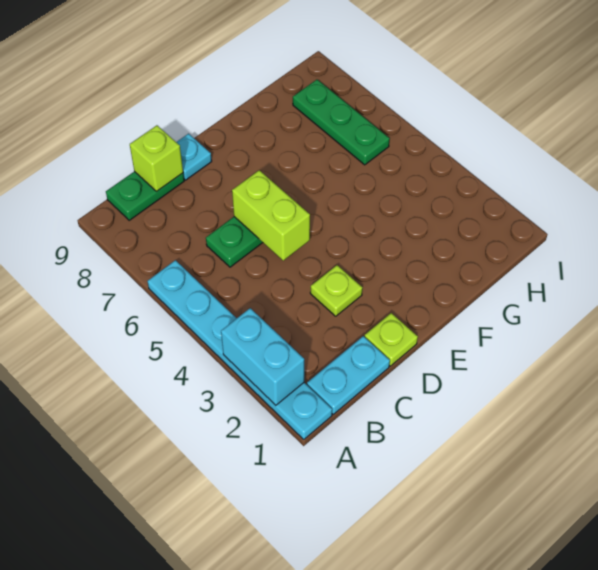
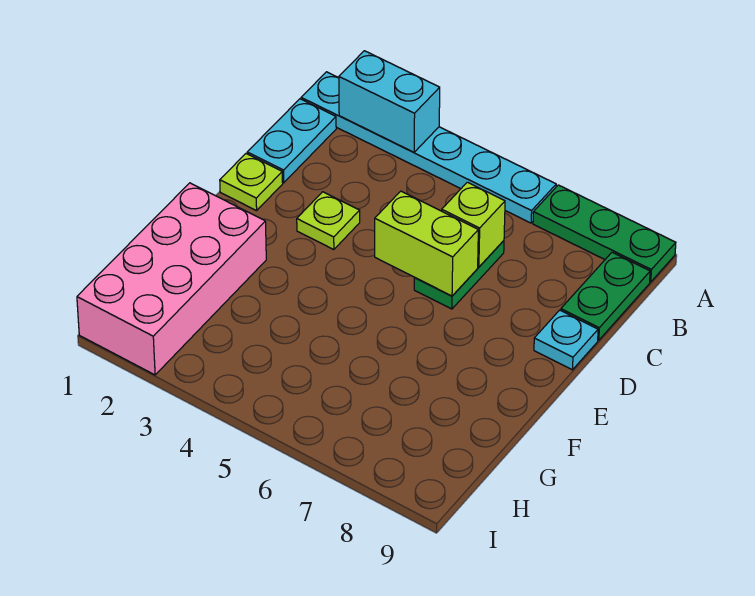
lime 1x1 brick [130,125,183,191] -> lime 1x1 brick moved to [442,182,505,267]
none -> pink 2x4 brick [77,183,266,375]
green 1x3 plate [293,80,390,165] -> green 1x3 plate moved to [533,185,676,282]

